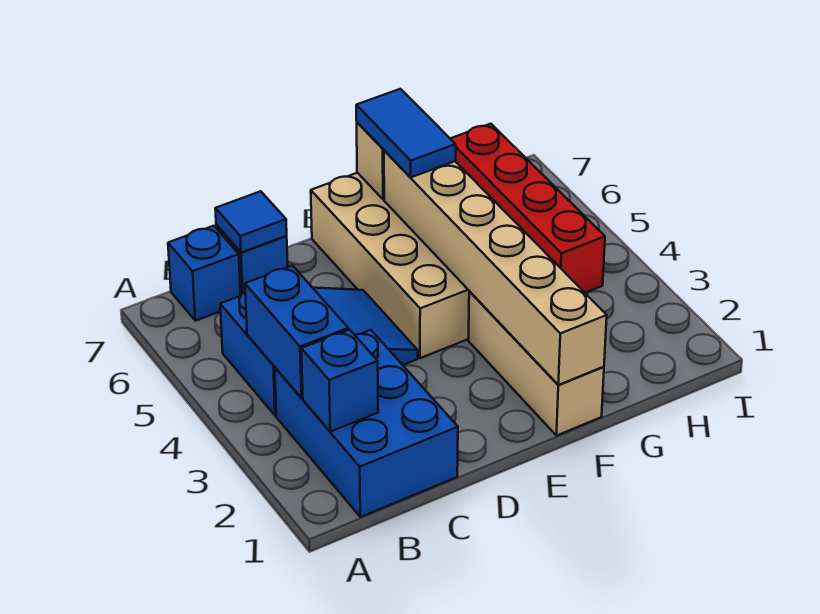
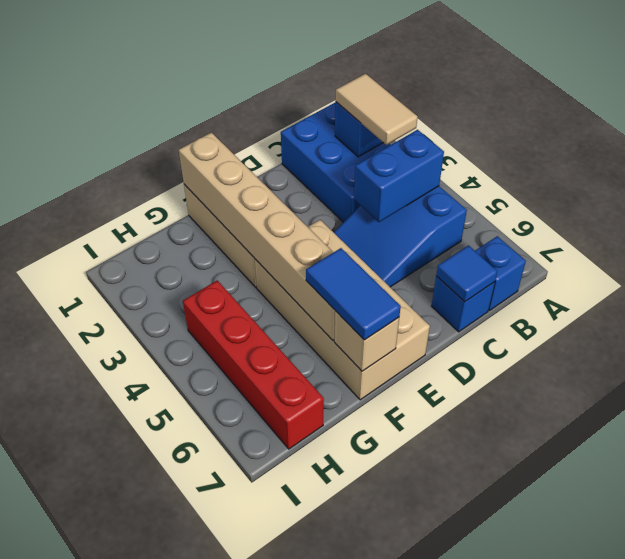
none -> tan 1x2 tile [336,74,418,145]
blue 1x2 brick [245,266,348,398] -> blue 1x2 brick turned to [354,130,444,222]

